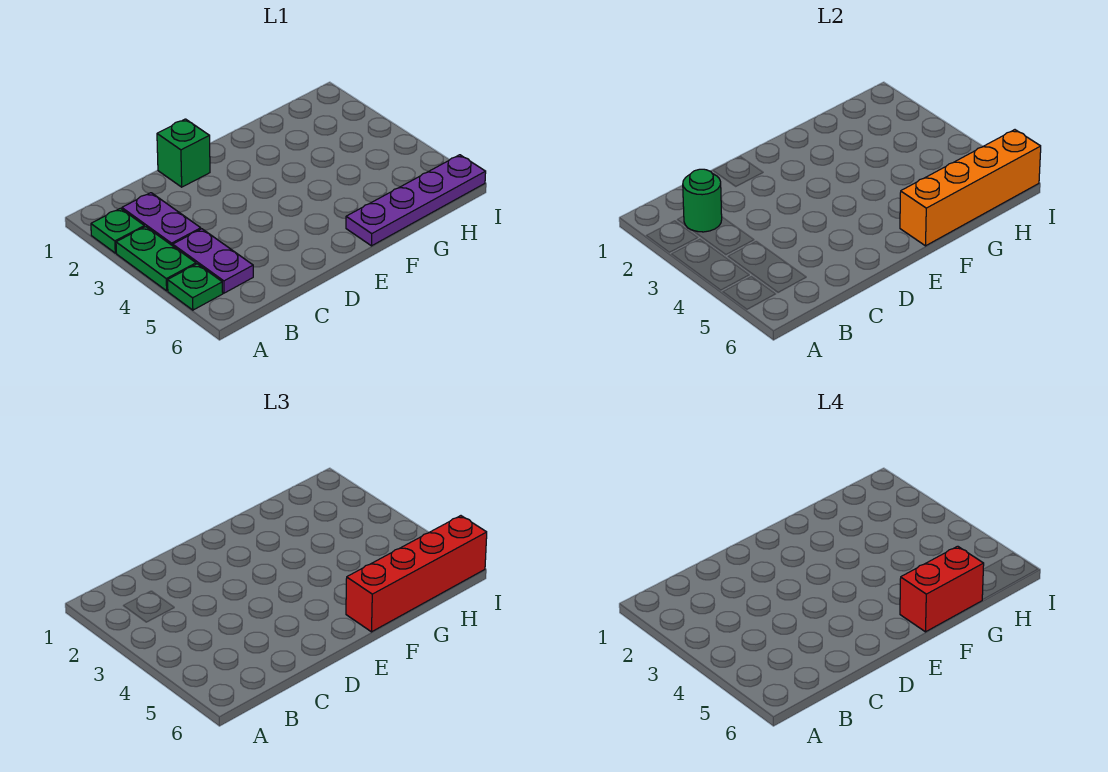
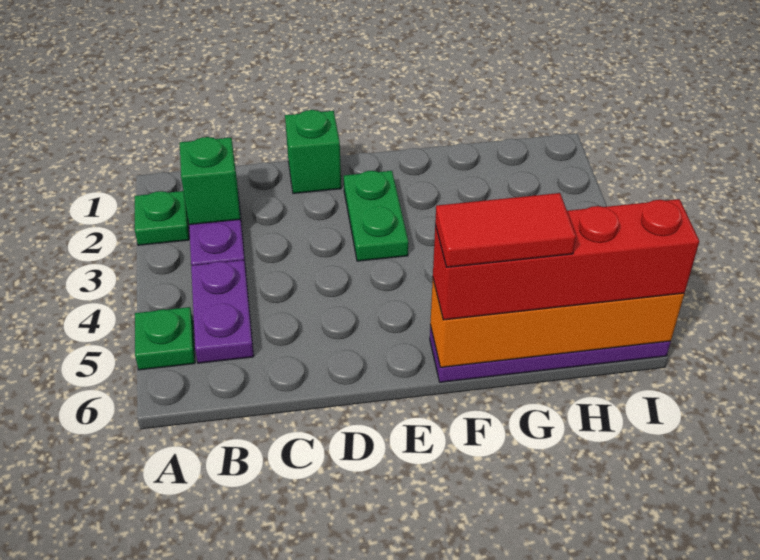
green 1x2 plate [116,227,196,291] -> green 1x2 plate moved to [344,171,408,261]
green 1x1 round brick [683,169,722,232] -> green 1x1 brick [180,137,240,225]
red 1x2 brick [900,546,984,632] -> red 1x2 tile [435,193,576,267]

